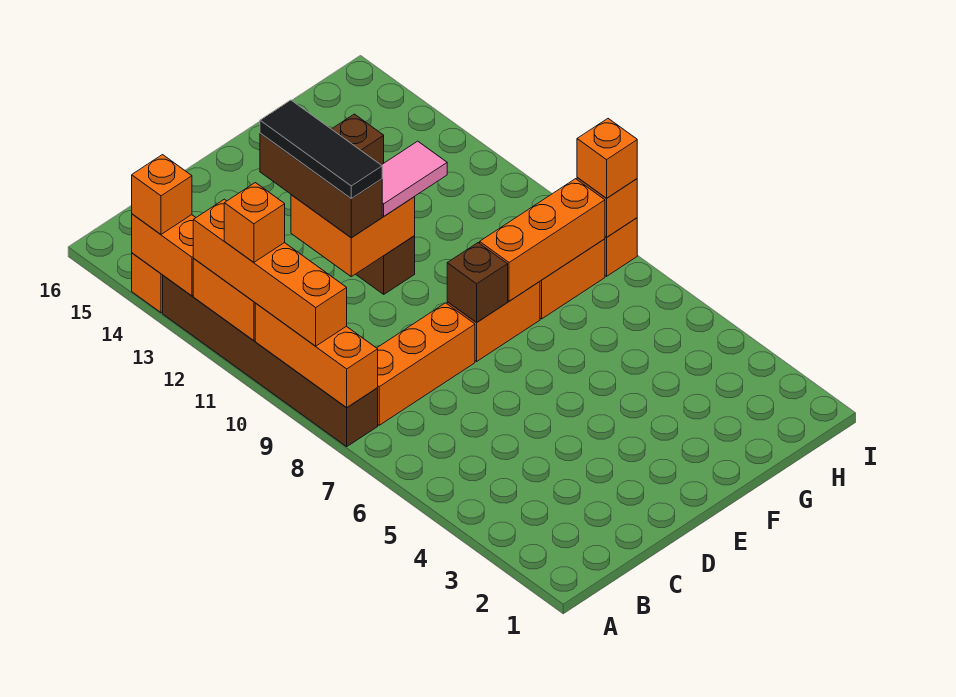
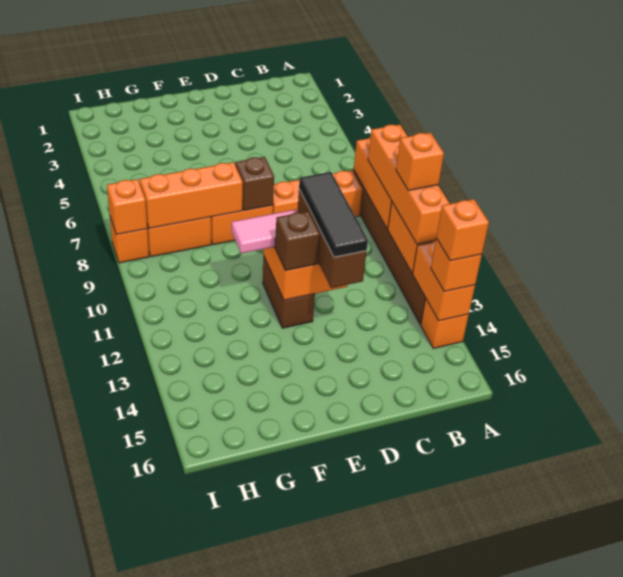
orange 1x1 brick [577,119,637,198] -> orange 1x1 brick moved to [436,199,489,261]

